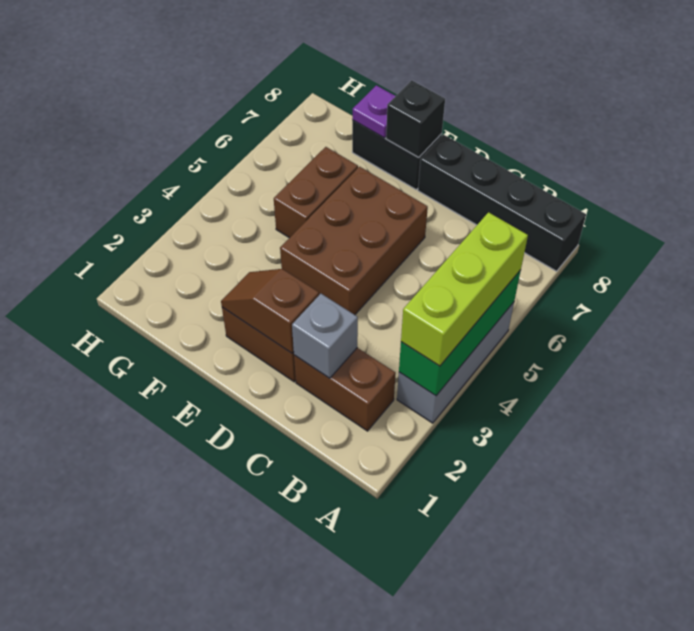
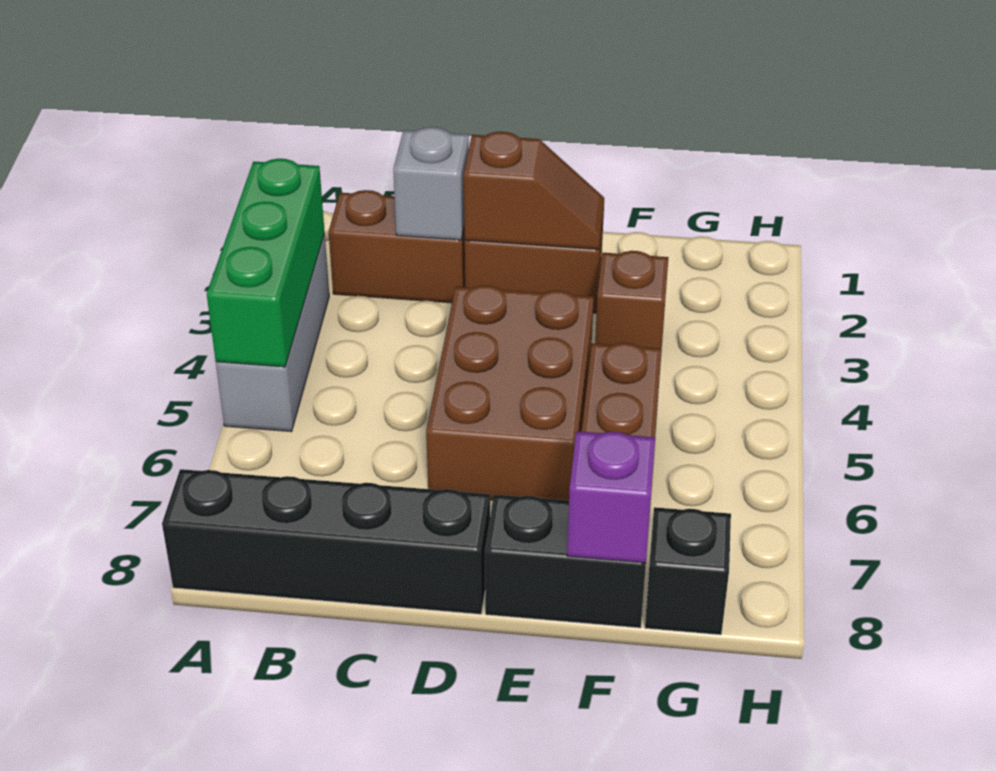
lime 1x3 brick [401,212,528,366] -> none
black 1x1 brick [386,80,445,157] -> black 1x1 brick moved to [645,507,731,635]
none -> brown 1x1 brick [595,251,669,349]
purple 1x1 plate [352,85,395,138] -> purple 1x1 brick [567,431,655,563]

